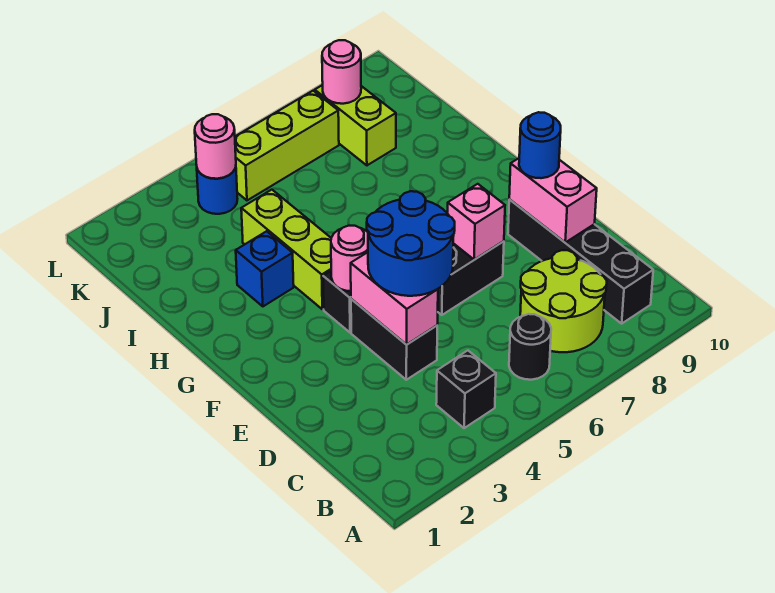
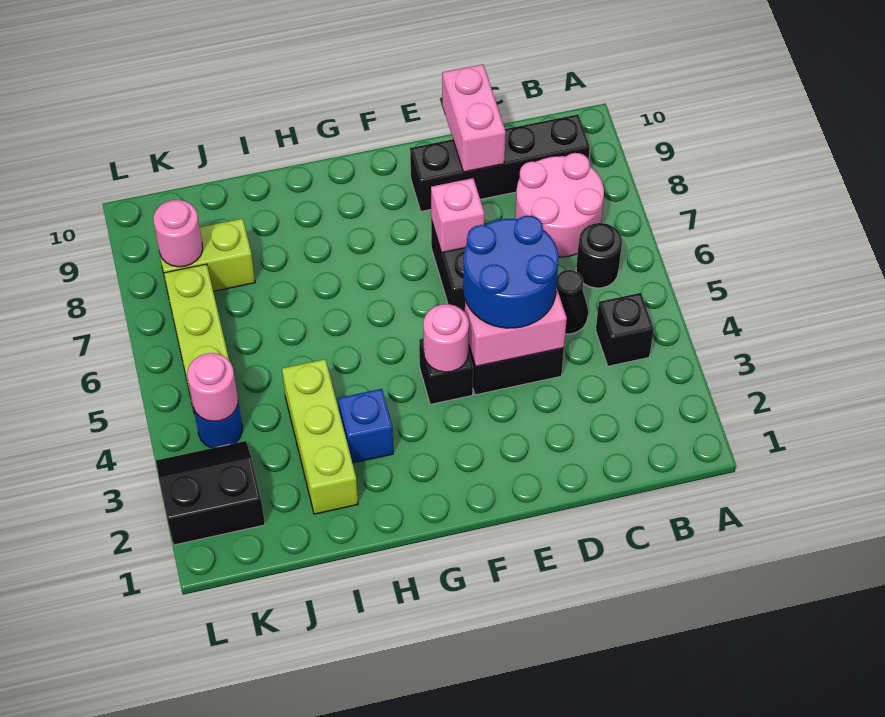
lime 2x2 round brick [520,250,607,352] -> pink 2x2 round brick [515,153,604,257]
none -> black 1x1 cone [556,270,588,334]
pink 1x2 brick [509,158,597,242] -> pink 1x2 brick turned to [442,64,506,172]
blue 1x1 round brick [519,112,561,178] -> none
lime 1x3 brick [241,190,331,309] -> lime 1x3 brick turned to [282,359,358,514]
none -> black 2x2 slope [156,441,265,545]

